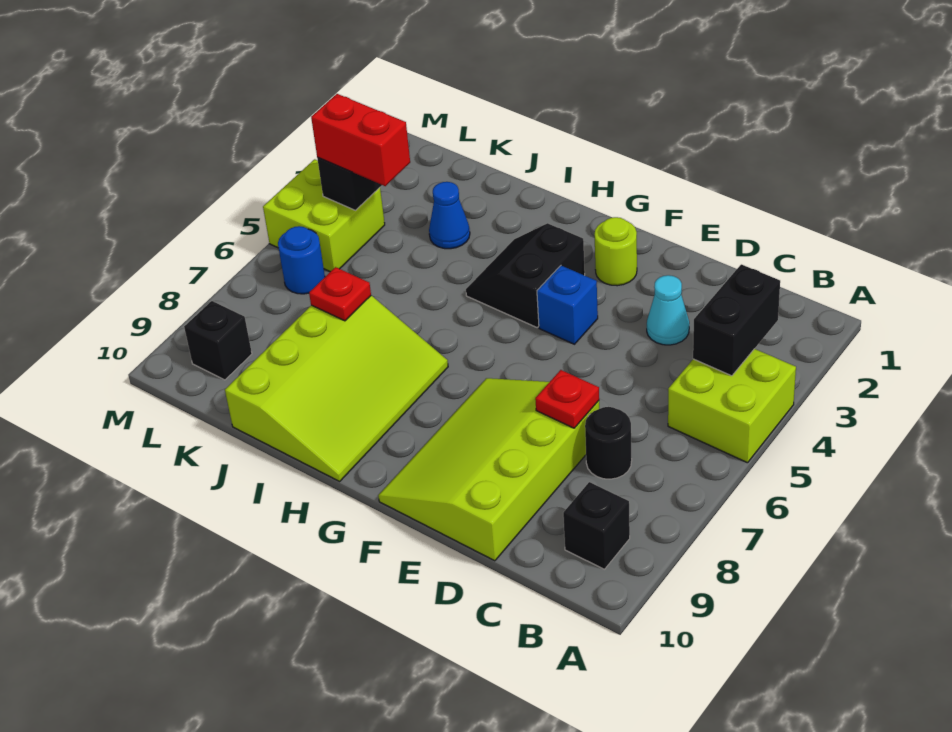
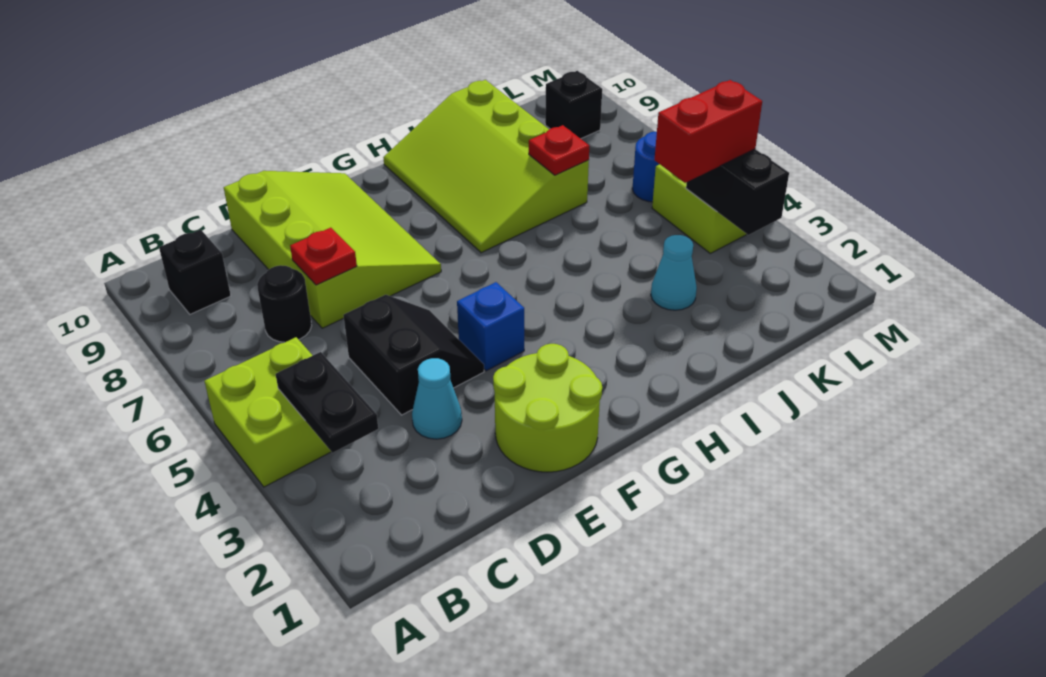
black 1x2 brick [693,264,780,376] -> black 1x2 plate [276,352,378,453]
lime 1x1 round brick [595,217,637,286] -> lime 2x2 round brick [493,344,602,472]
black 2x2 slope [466,223,585,327] -> black 2x2 slope moved to [343,295,484,415]
blue 1x1 cone [429,182,470,249] -> cyan 1x1 cone [651,235,697,310]

